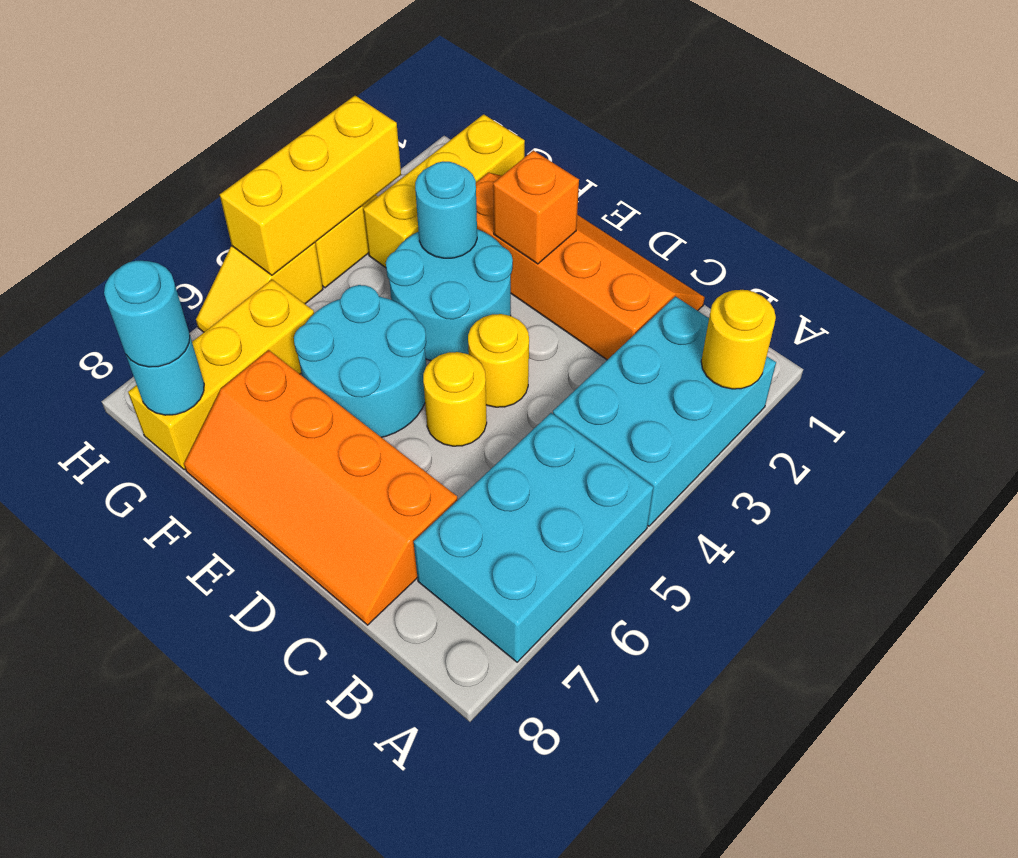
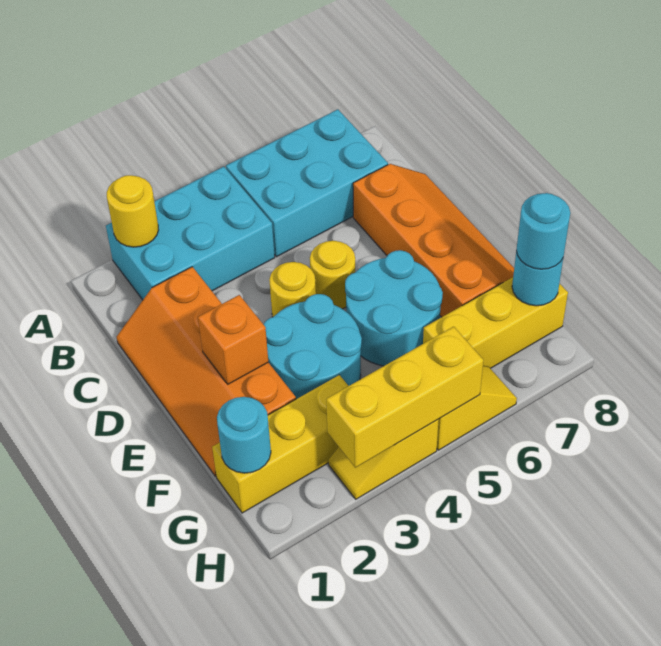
cyan 1x1 round brick [415,162,477,258] -> cyan 1x1 round brick moved to [217,397,271,473]

